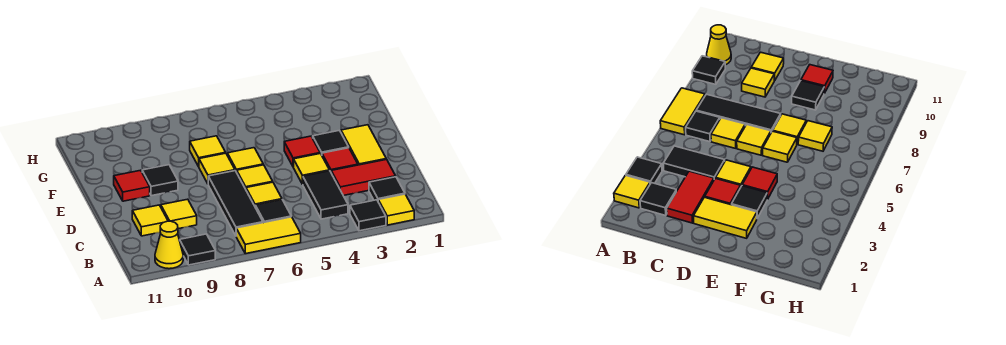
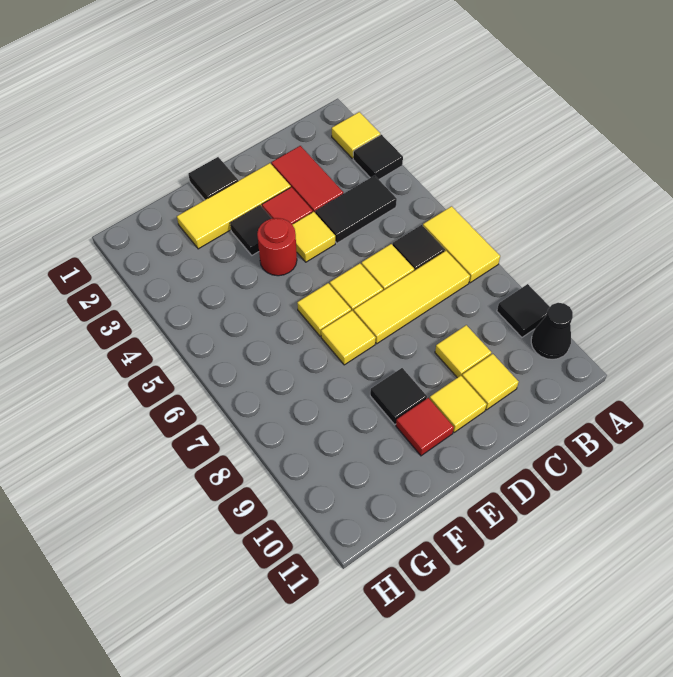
yellow 1x1 cone [155,221,183,269] -> black 1x1 cone [531,303,573,359]
black 1x1 tile [369,177,405,201] -> black 1x1 tile moved to [188,157,238,200]
black 1x3 tile [208,171,263,236] -> yellow 1x3 tile [354,251,470,344]
yellow 1x2 tile [341,125,386,165] -> yellow 1x3 tile [177,163,291,249]
red 1x1 tile [284,136,320,167] -> red 1x1 round brick [257,218,297,276]
yellow 1x1 tile [190,136,226,167] -> yellow 1x1 tile moved to [430,376,487,433]

